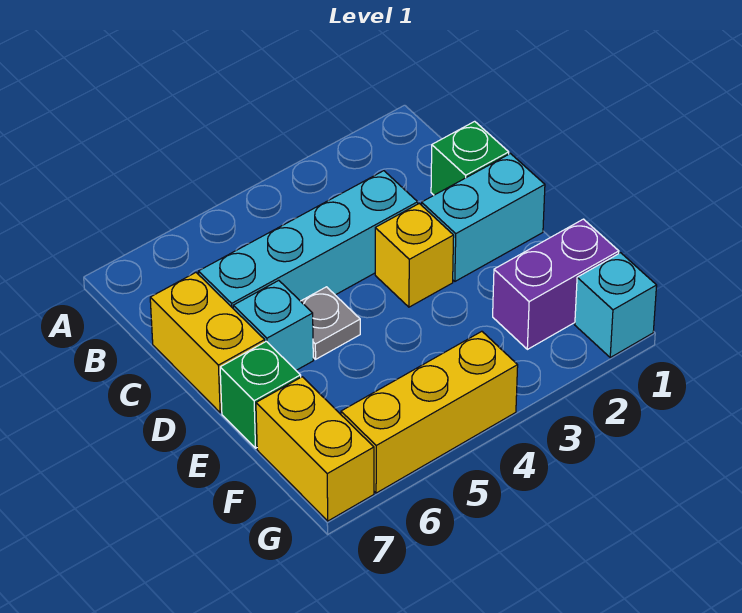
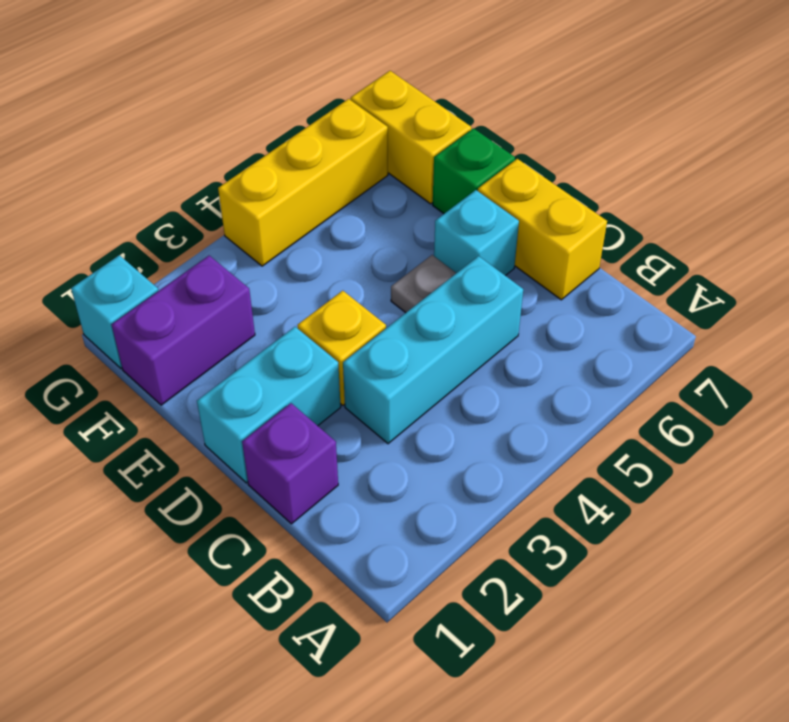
green 1x1 brick [431,121,509,195] -> purple 1x1 brick [242,403,338,524]
cyan 1x4 brick [198,171,418,308] -> cyan 1x3 brick [343,256,523,444]

